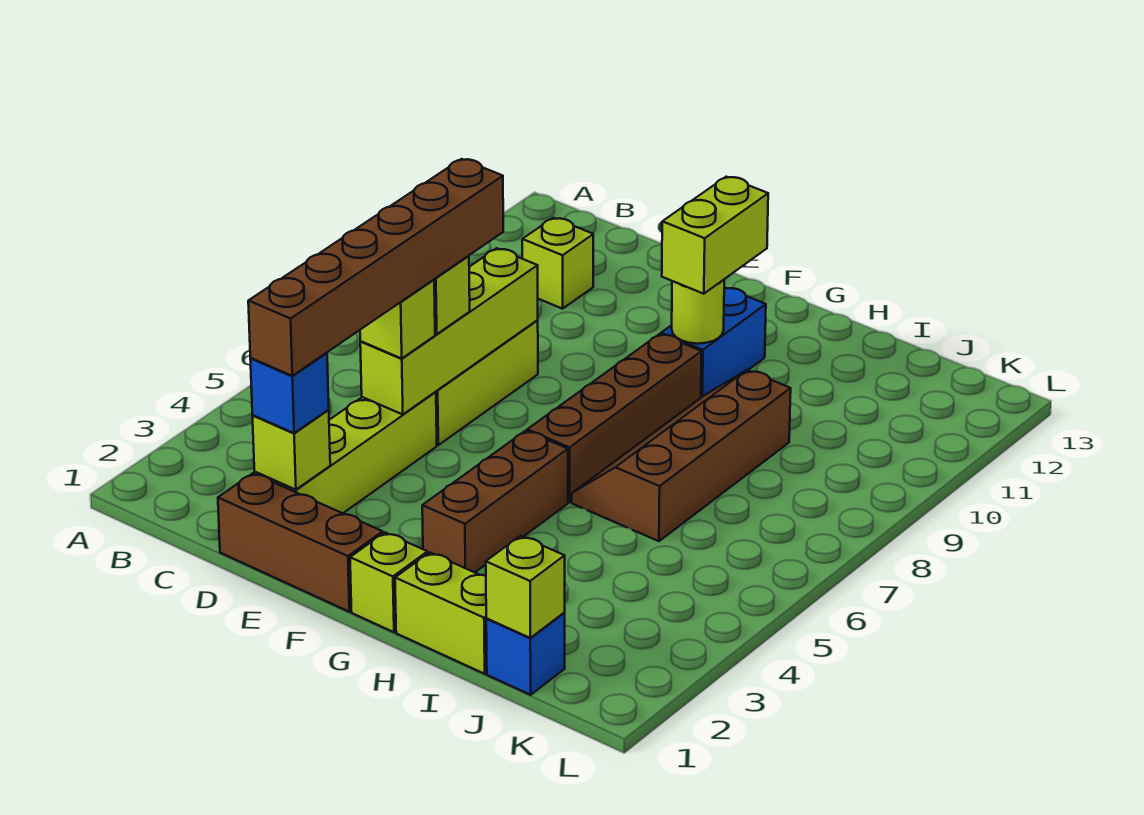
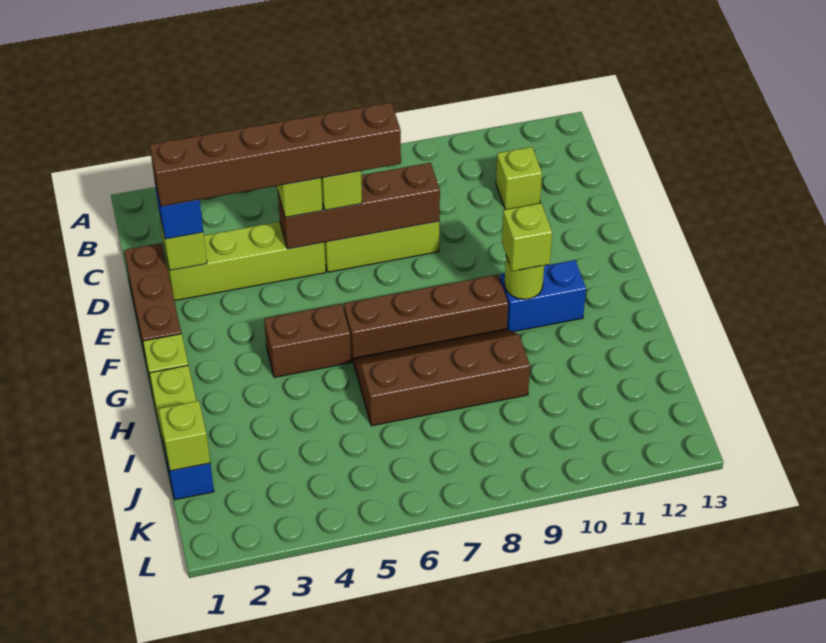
lime 1x4 brick [360,248,538,415] -> brown 1x4 brick [278,163,440,249]
brown 1x3 brick [422,431,568,572] -> brown 1x2 brick [264,304,351,377]
lime 1x2 brick [662,177,768,294] -> lime 1x1 brick [502,203,552,271]

